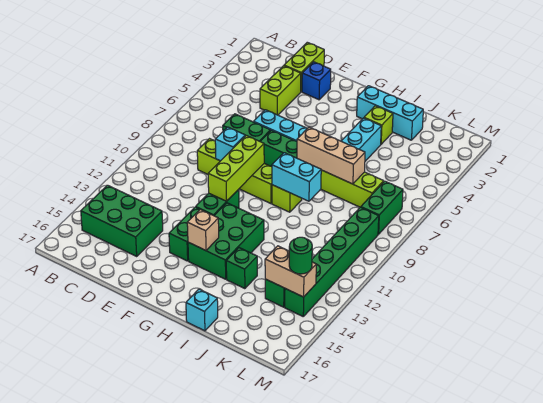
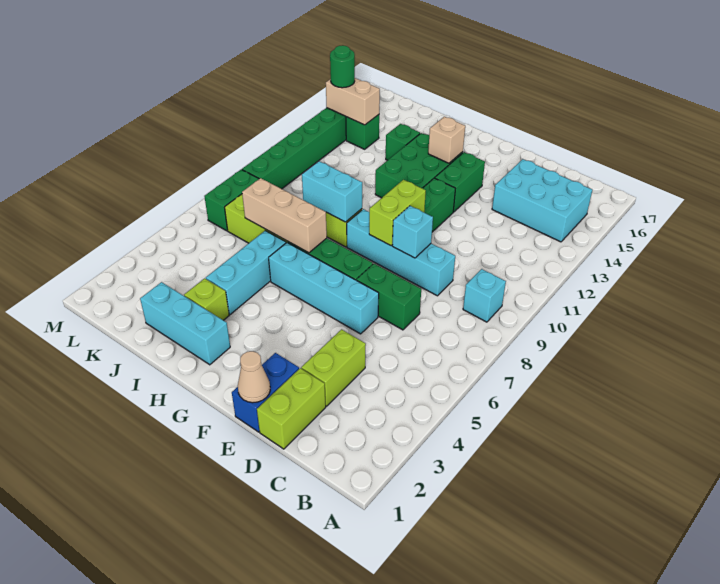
green 2x3 brick [81,185,163,256] -> cyan 2x3 brick [492,159,592,242]
lime 1x4 brick [197,139,272,204] -> cyan 1x4 brick [347,209,455,296]
none -> tan 1x1 cone [238,351,270,403]
blue 1x1 brick [302,62,331,100] -> blue 1x2 brick [232,353,299,432]
lime 1x3 brick [208,135,264,201] -> lime 1x2 brick [369,180,426,246]
cyan 1x1 brick [186,289,218,331] -> cyan 1x1 brick moved to [463,269,506,322]

